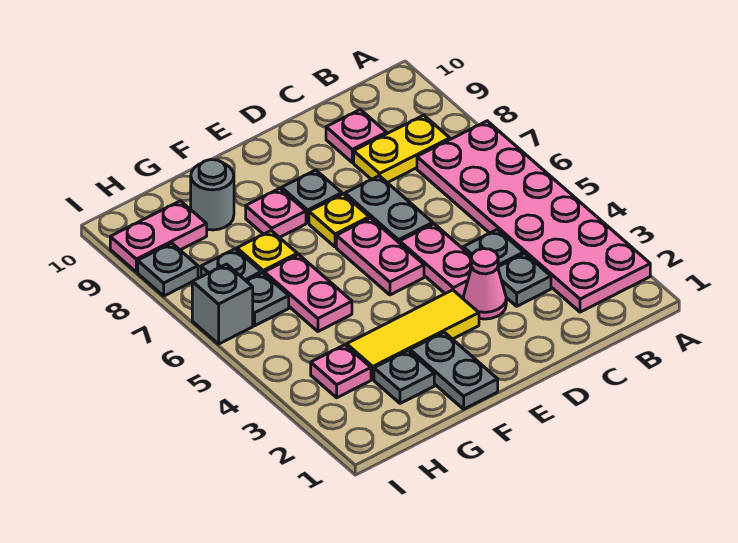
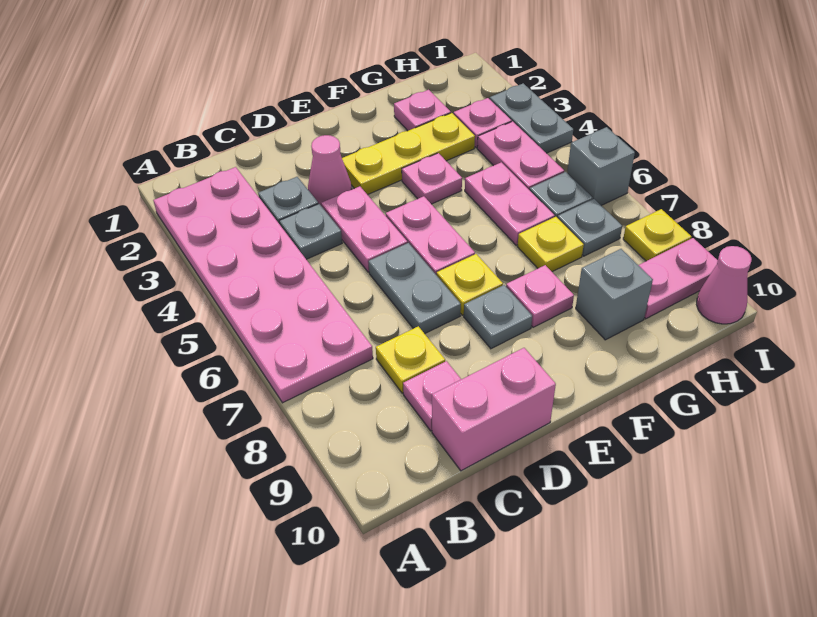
yellow 1x2 plate [354,115,450,183] -> yellow 1x1 plate [376,326,445,393]
none -> pink 1x2 brick [432,348,556,471]
yellow 1x3 tile [347,290,479,379] -> yellow 1x3 plate [342,113,475,195]
grey 1x2 plate [410,332,498,409] -> grey 1x2 plate moved to [490,83,573,153]
none -> pink 1x1 plate [402,153,462,204]
grey 1x1 plate [374,351,434,403] -> pink 1x1 plate [394,90,451,131]
grey 1x1 round brick [191,159,234,230] -> grey 1x1 brick [576,249,653,340]
none -> pink 1x2 plate [477,121,564,190]
grey 1x1 plate [138,243,198,296] -> yellow 1x1 plate [623,209,691,261]
none -> pink 1x1 cone [697,246,752,324]

